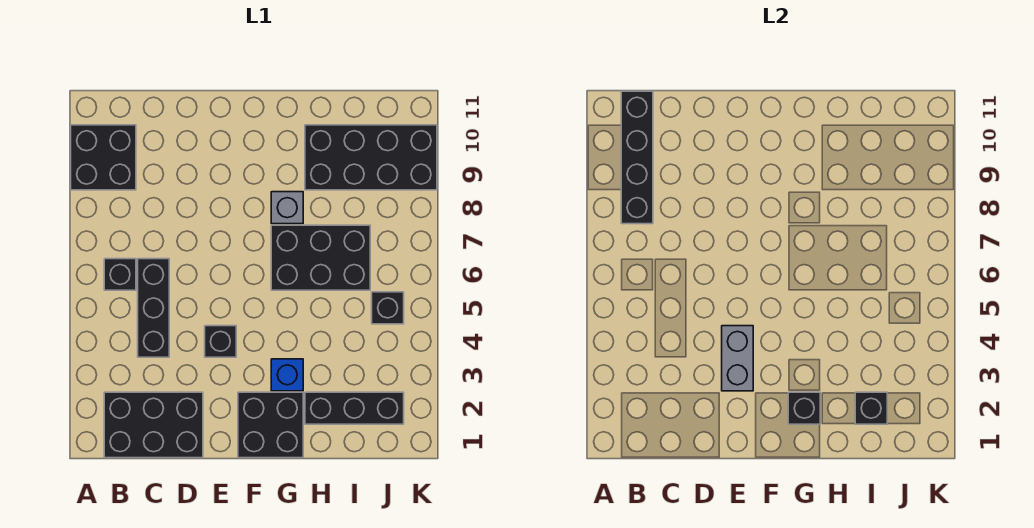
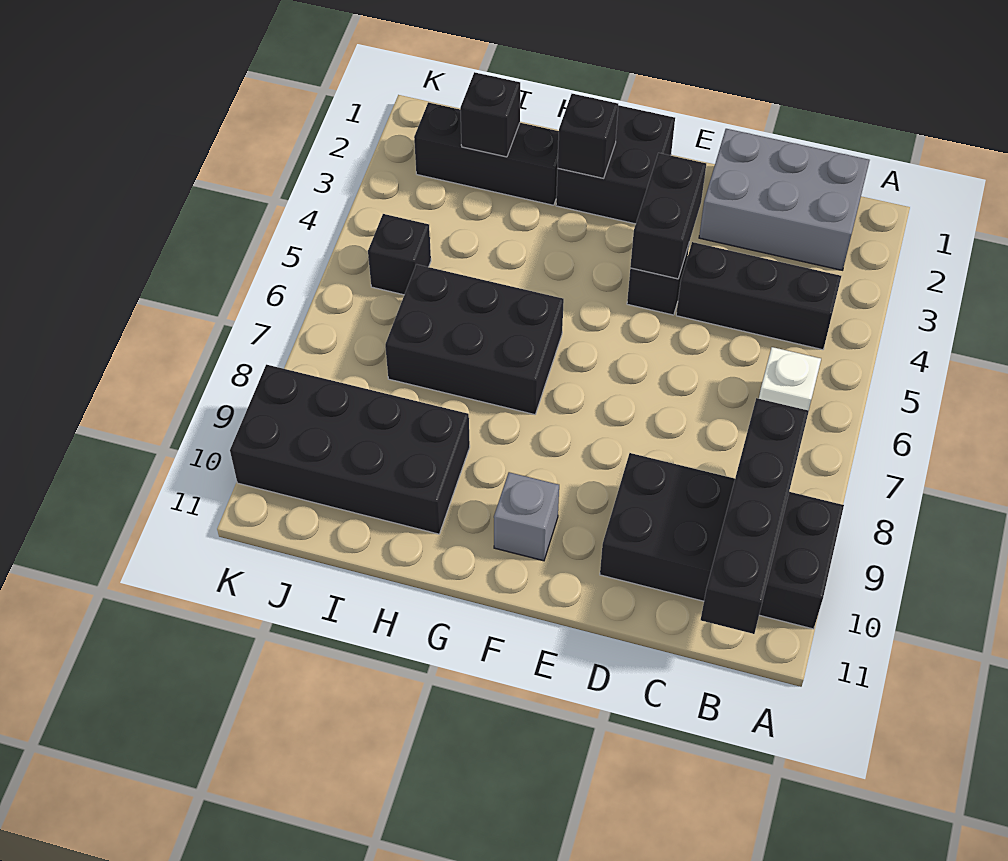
black 2x2 brick [71,125,136,190] -> black 2x4 brick [600,453,844,629]
black 2x3 brick [104,392,203,458] -> grey 2x3 brick [699,129,870,270]
black 1x1 brick [104,259,136,290] -> white 1x1 brick [759,347,821,410]
black 1x3 brick [138,259,169,357] -> black 1x3 brick turned to [676,242,841,350]
grey 1x2 brick [722,326,753,391] -> black 1x2 brick [630,153,706,279]
blue 1x1 brick [271,359,303,391] -> none
grey 1x1 brick [271,192,303,224] -> grey 1x1 brick moved to [494,472,559,561]

